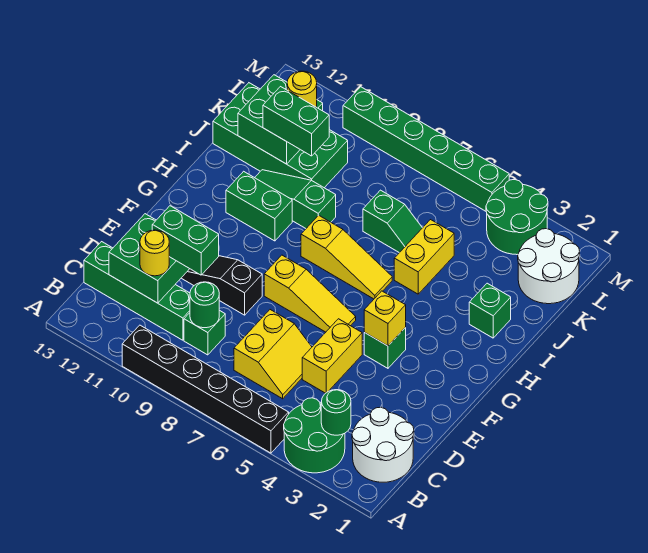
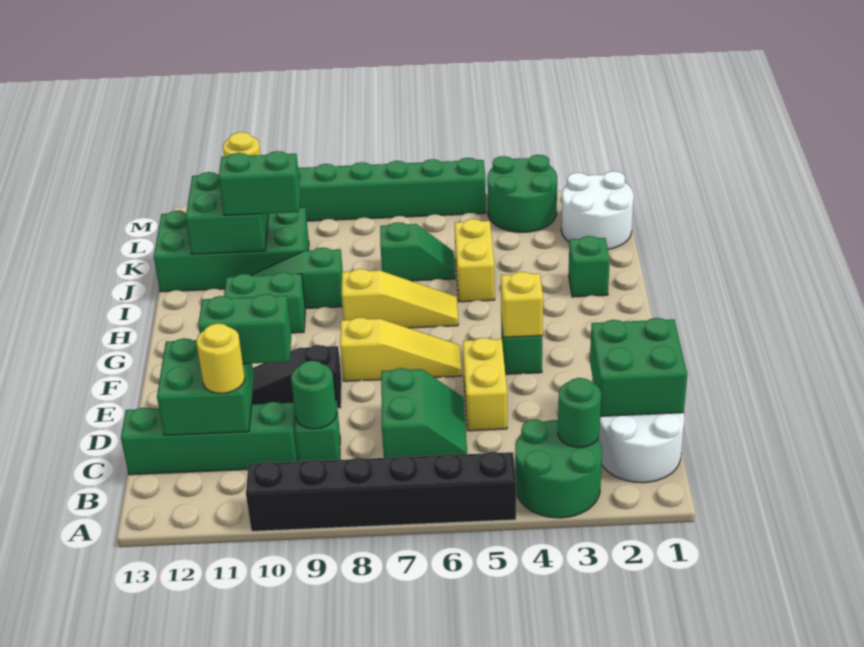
none -> green 2x2 brick [590,318,687,416]
yellow 2x2 slope [234,310,312,399] -> green 2x2 slope [381,368,467,458]

